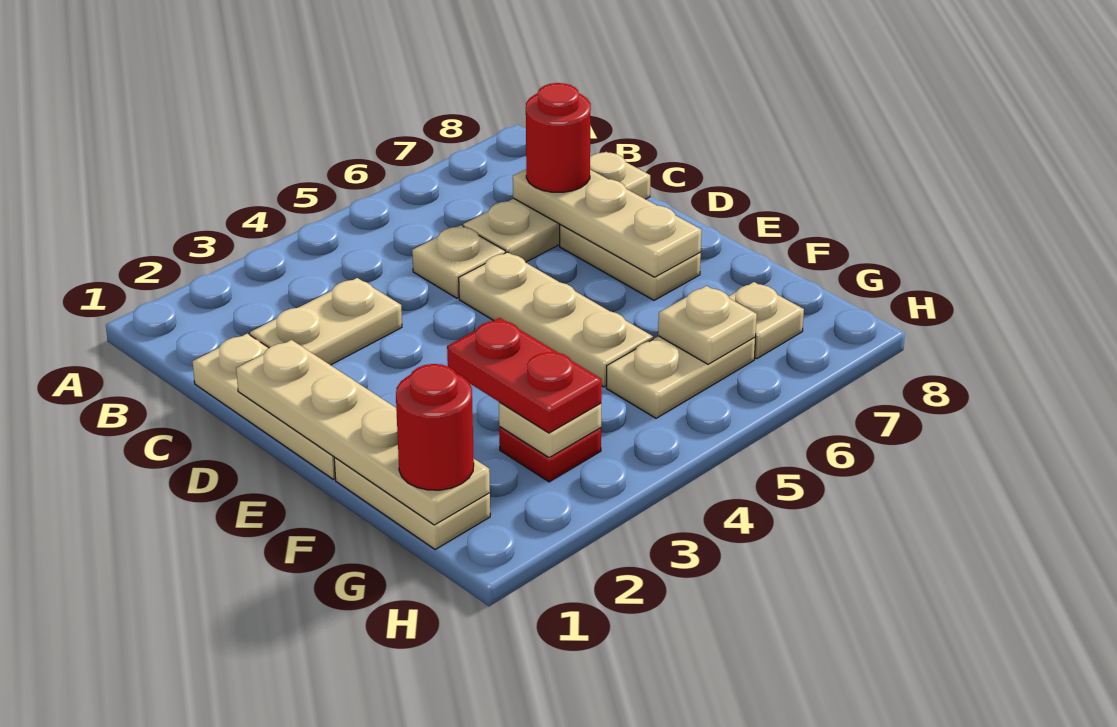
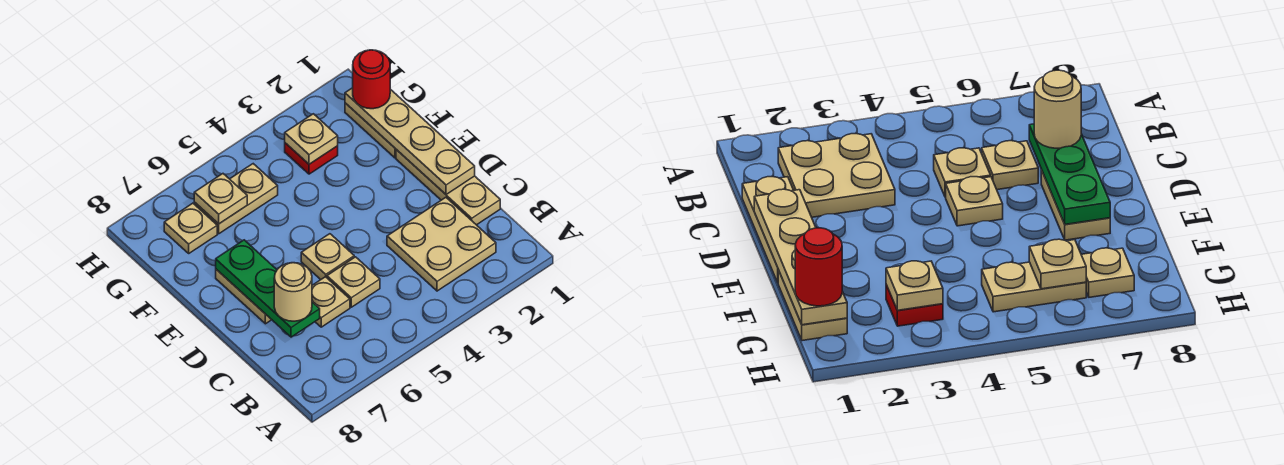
tan 1x2 plate [250,278,402,365] -> tan 2x2 plate [387,197,496,291]
tan 1x3 plate [463,152,650,262] -> tan 1x1 plate [312,277,350,327]
tan 1x3 plate [513,169,701,277] -> green 1x3 plate [216,240,320,337]
red 1x1 round brick [526,83,591,192] -> tan 1x1 round brick [274,263,312,321]
tan 1x3 plate [459,252,653,387] -> tan 1x1 plate [301,234,354,279]
red 1x2 plate [447,318,602,433] -> none

